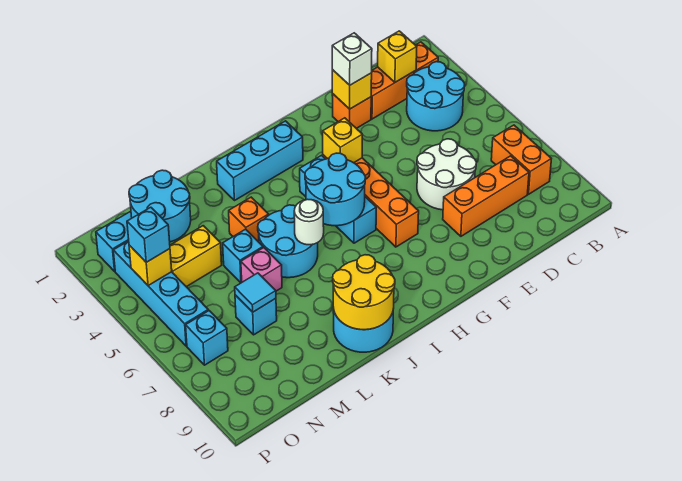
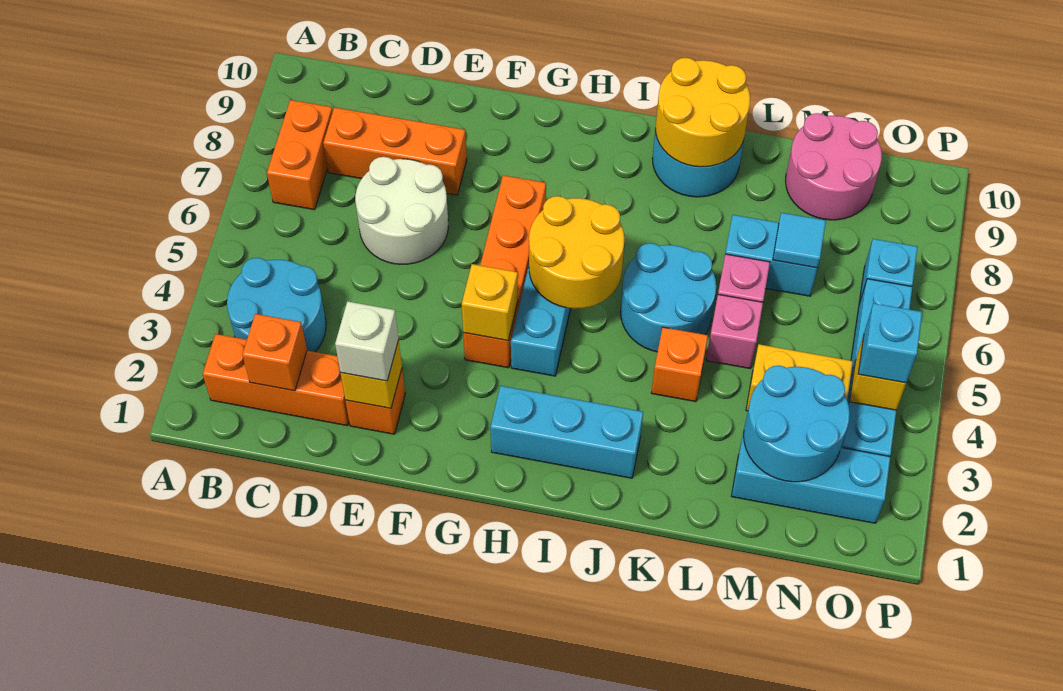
yellow 1x1 brick [378,31,417,82] -> orange 1x1 brick [242,314,307,391]
cyan 2x2 round brick [305,153,366,226] -> yellow 2x2 round brick [529,196,624,309]
white 1x1 round brick [294,199,324,245] -> none
cyan 1x1 brick [223,229,263,283] -> pink 1x1 brick [706,295,763,369]
cyan 1x1 brick [235,295,277,335] -> cyan 1x2 brick [725,215,817,296]
none -> pink 2x2 round brick [786,113,882,220]

